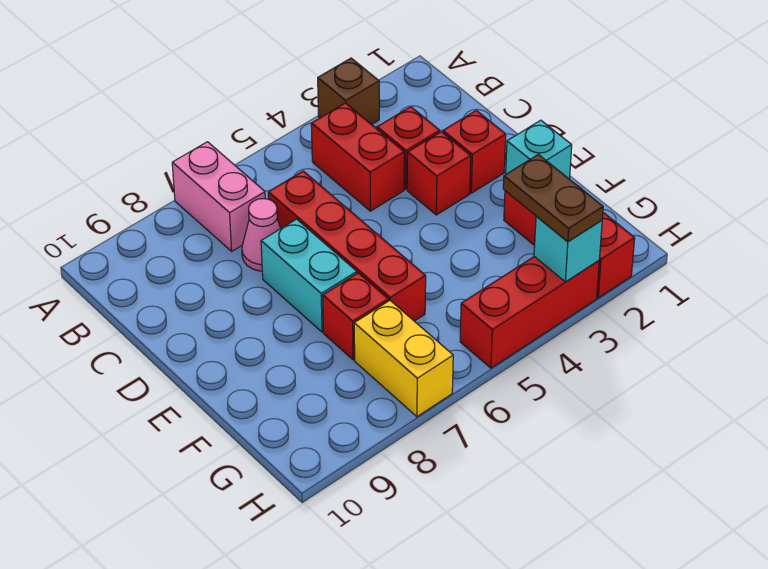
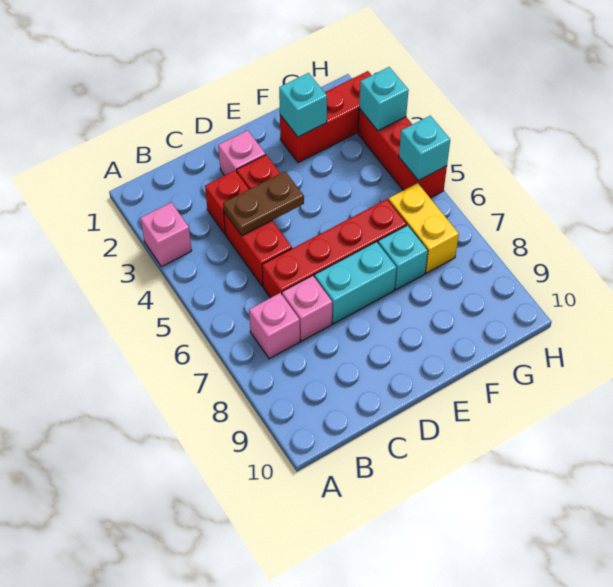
brown 1x1 brick [318,58,379,125] -> pink 1x1 brick [141,202,192,267]
pink 1x2 brick [172,142,265,251] -> pink 1x1 brick [249,293,300,359]
red 1x2 brick [311,103,404,211] -> red 1x2 brick turned to [224,212,292,286]
pink 1x1 cone [242,199,281,271] -> pink 1x1 brick [282,276,332,341]
red 1x1 brick [443,110,506,193] -> pink 1x1 brick [218,130,266,176]
red 1x1 brick [323,273,389,360] -> cyan 1x1 brick [378,225,428,290]
brown 1x2 plate [503,154,603,242] -> brown 1x2 plate moved to [223,172,304,236]
yellow 1x2 brick [354,301,453,417] -> yellow 1x2 brick turned to [388,183,459,273]
none -> cyan 1x1 brick [399,116,450,181]

